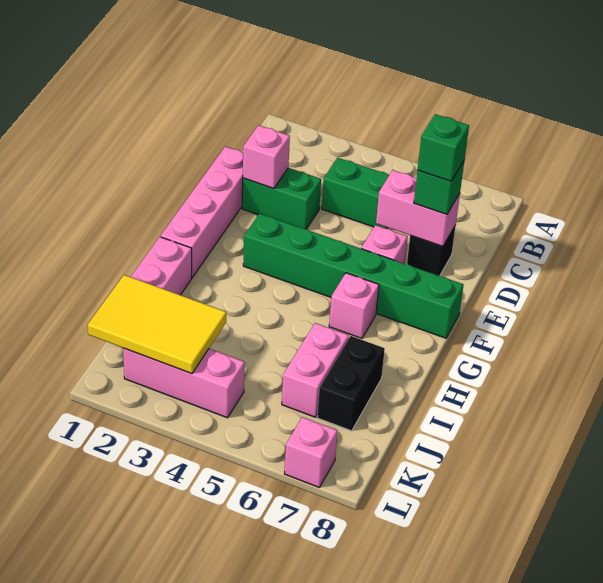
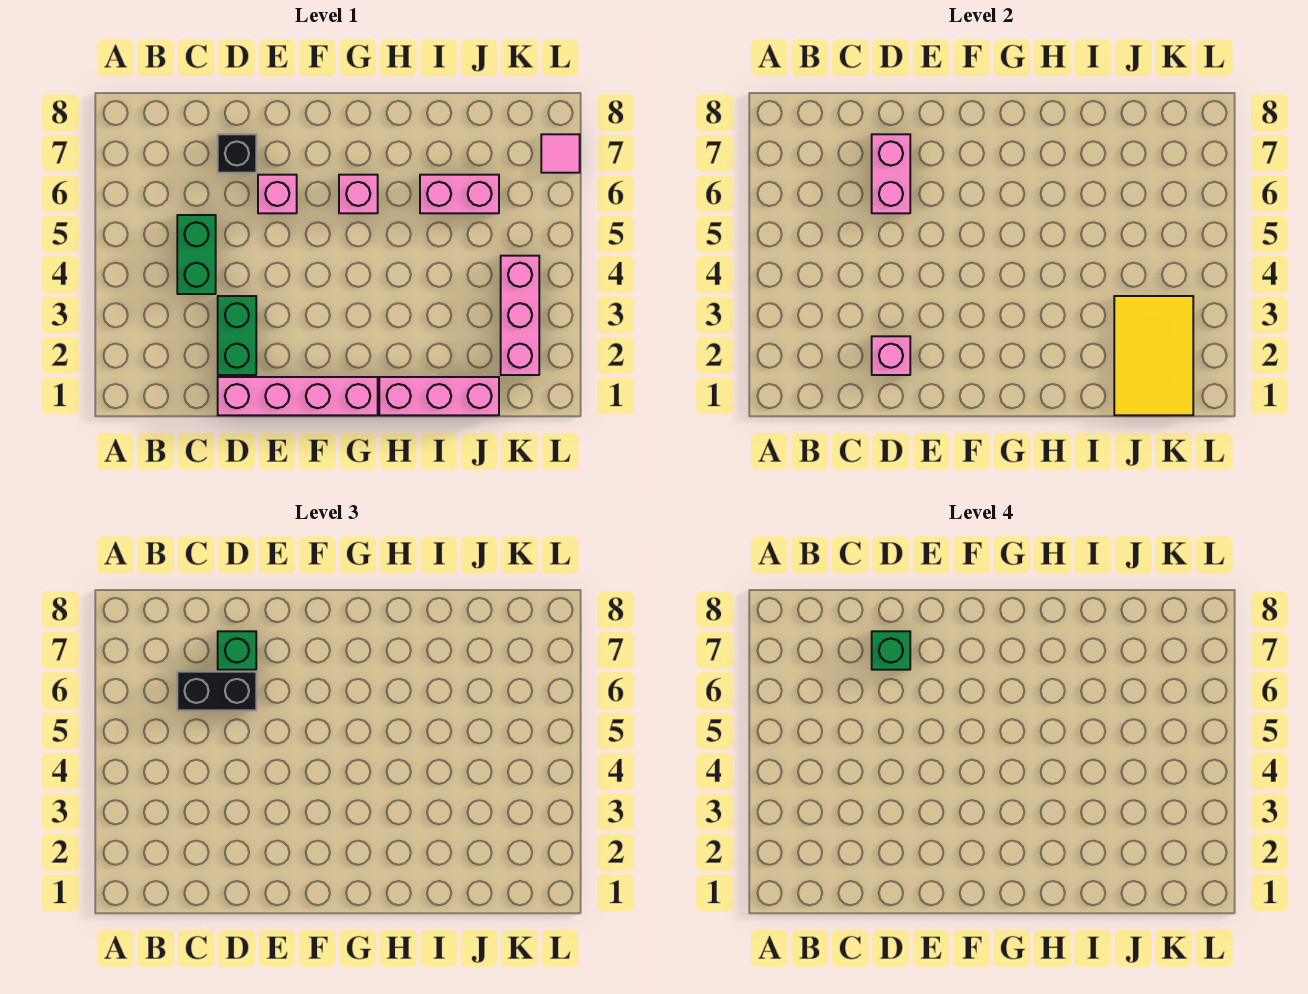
green 1x6 brick [243,214,464,338] -> none
black 1x2 brick [317,336,385,431] -> black 1x2 brick moved to [177,672,256,710]
pink 1x1 brick [284,417,337,488] -> pink 1x1 tile [541,134,580,173]

